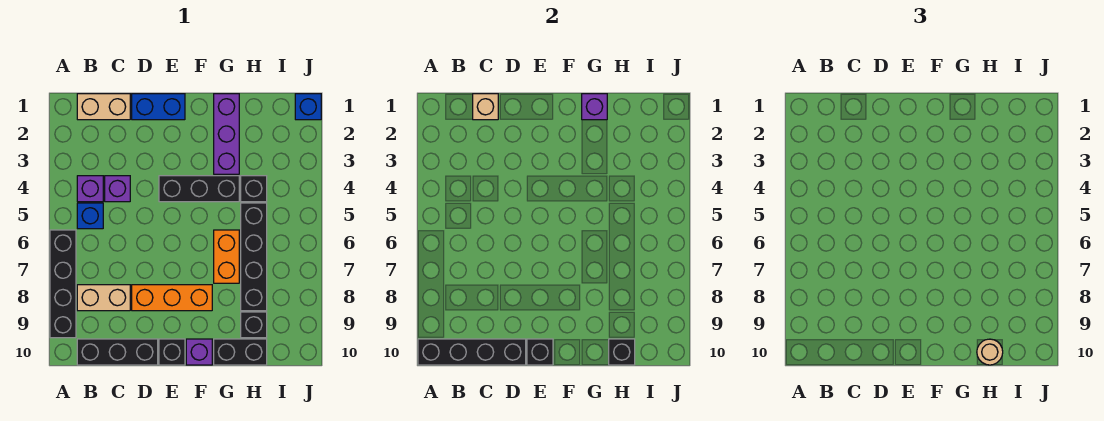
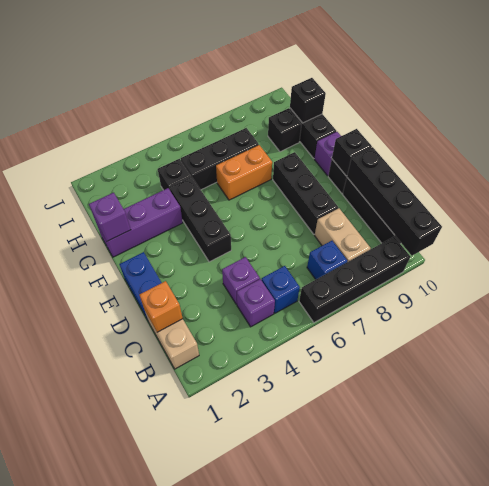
tan 1x1 brick [473,94,498,120] -> orange 1x1 brick [140,281,183,332]
orange 1x3 brick [132,285,212,311] -> black 1x3 brick [273,152,338,234]
black 1x4 brick [241,203,267,311] -> black 1x3 brick [181,128,259,190]
tan 1x1 round brick [977,339,1003,365] -> none
blue 1x1 brick [295,94,321,120] -> blue 1x1 brick moved to [307,241,348,279]

